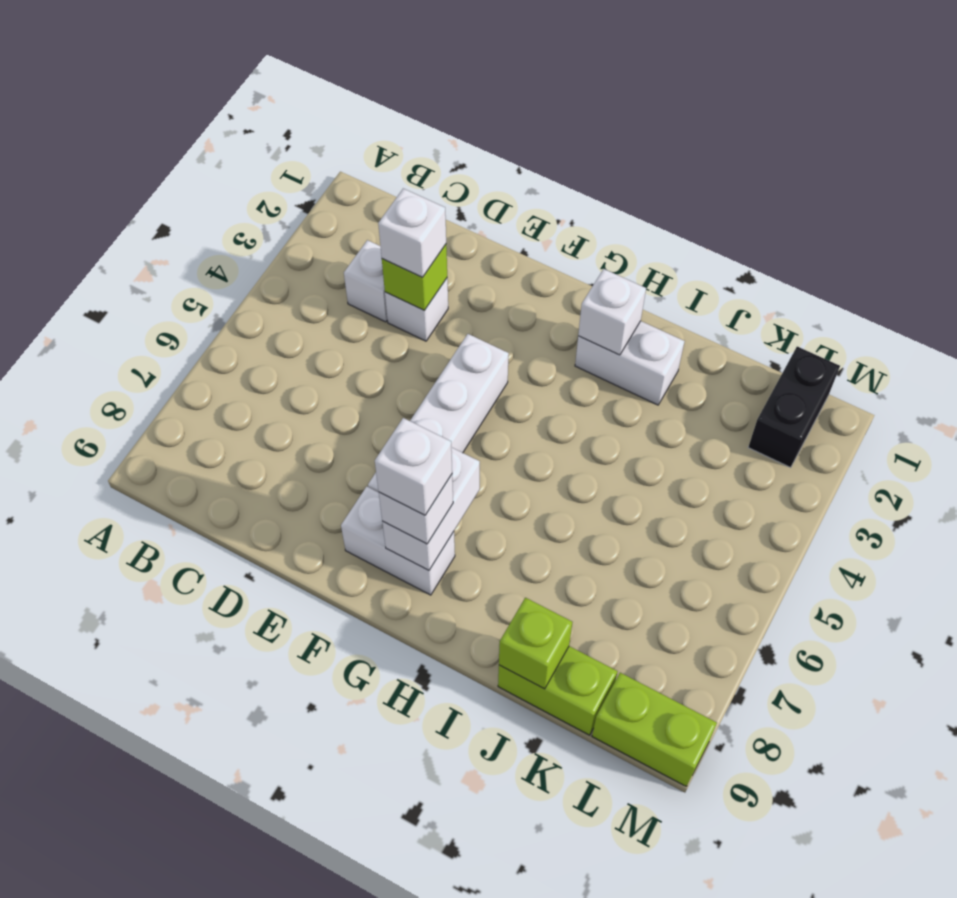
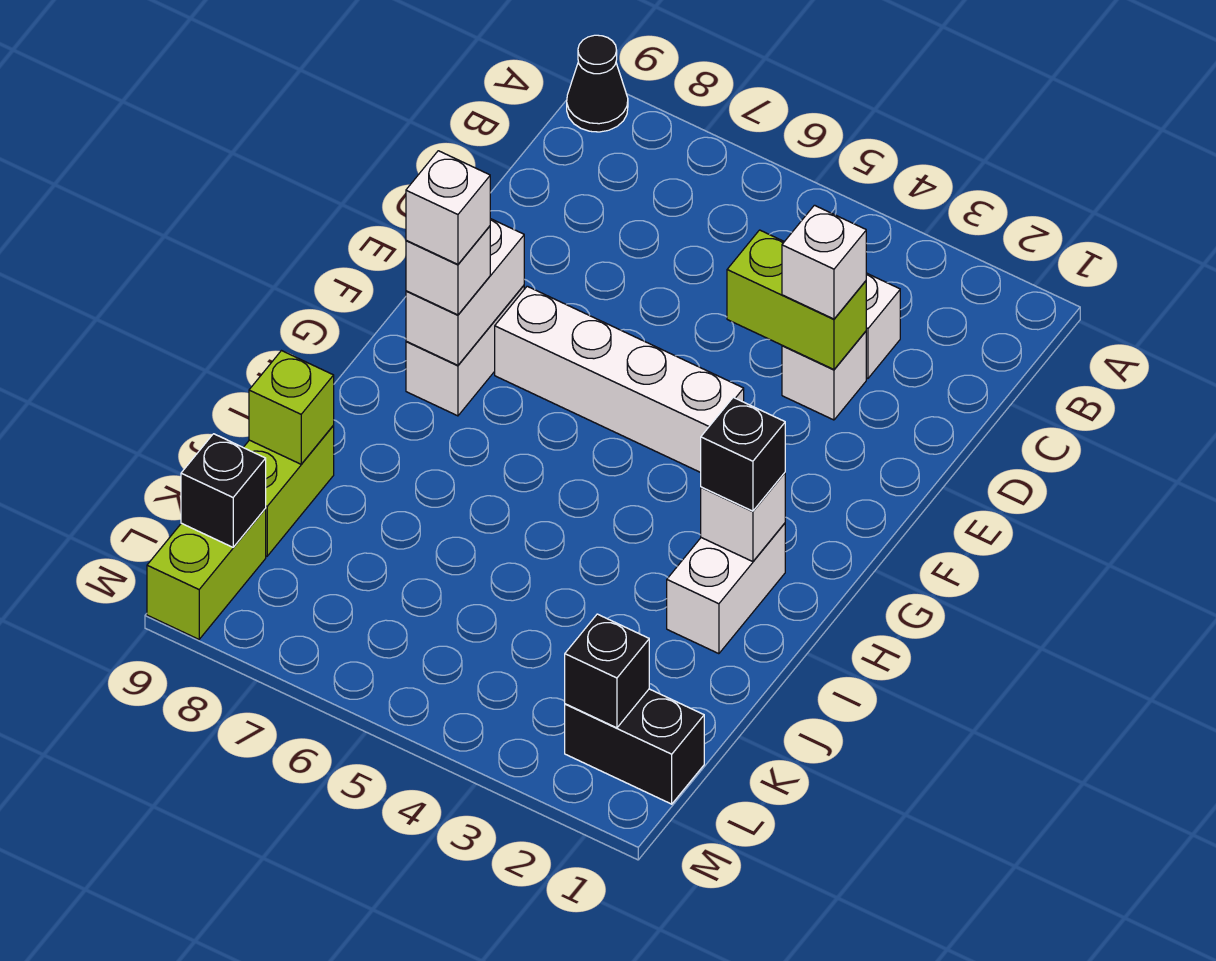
none -> black 1x1 cone [567,35,628,132]
lime 1x1 brick [382,245,447,311] -> lime 1x2 brick [727,230,866,369]
white 1x2 brick [382,447,480,570] -> white 1x2 brick turned to [406,219,524,365]
none -> black 1x1 brick [701,397,785,511]
none -> black 1x1 brick [565,614,649,728]
none -> black 1x1 brick [181,434,266,547]

